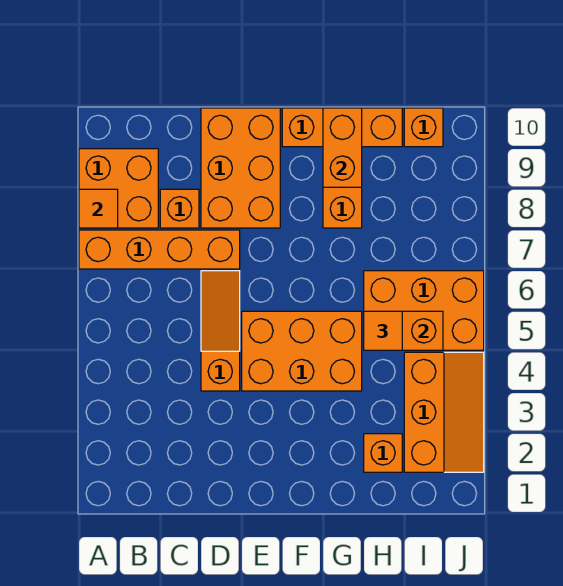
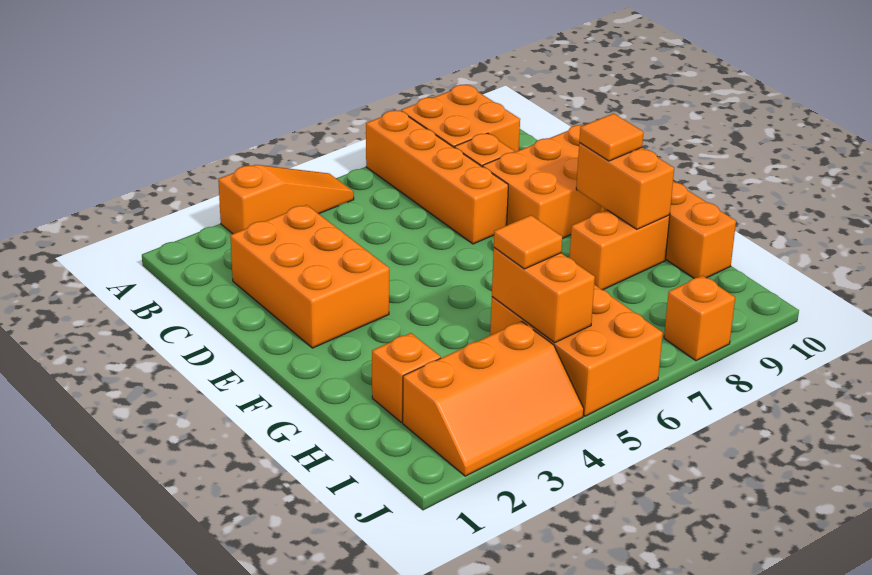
orange 1x1 tile [79,189,118,228] -> orange 1x1 tile moved to [579,113,644,161]
orange 1x3 slope [201,271,240,391] -> orange 1x3 slope moved to [218,165,354,234]
orange 2x3 brick [242,311,362,391] -> orange 2x3 brick moved to [230,205,389,348]
orange 1x2 brick [323,108,362,187] -> orange 1x2 brick turned to [576,143,674,229]
orange 1x1 brick [404,108,443,147] -> orange 1x1 brick moved to [664,276,735,361]

